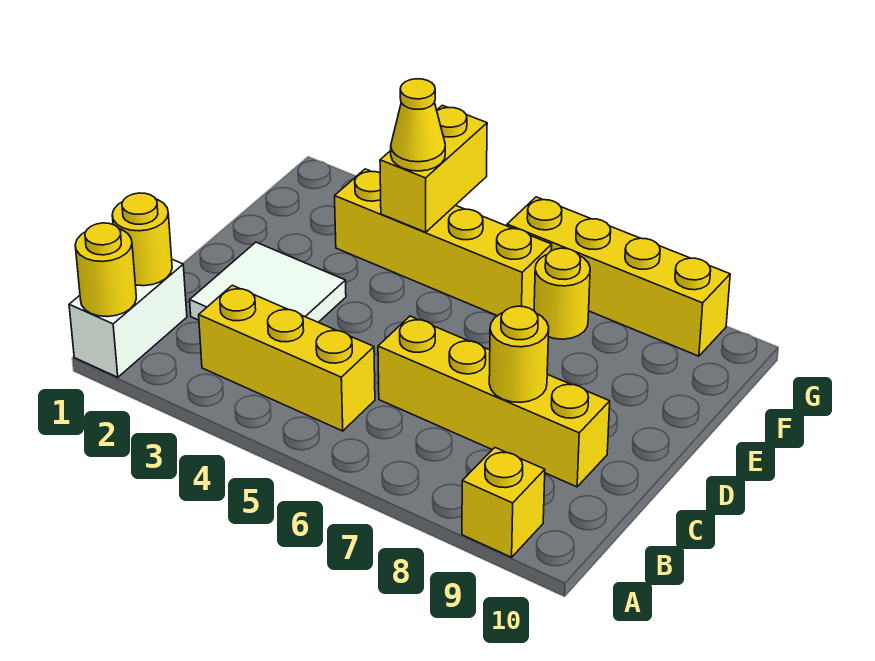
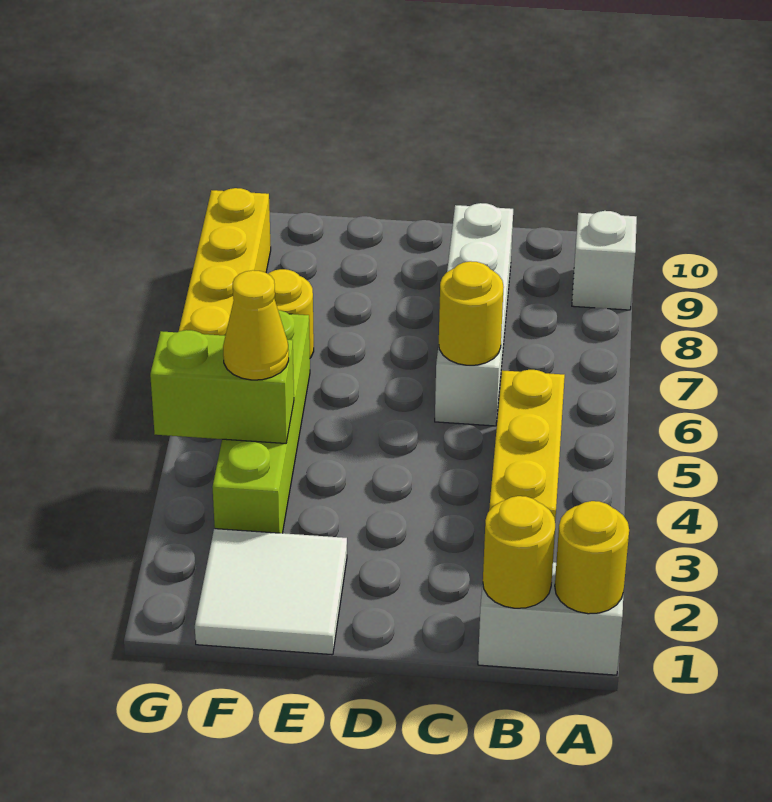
yellow 1x1 brick [462,448,545,557] -> white 1x1 brick [572,211,637,310]
white 2x2 tile [190,242,346,322] -> white 2x2 tile moved to [195,529,347,655]
yellow 1x4 brick [378,316,610,487] -> white 1x4 brick [435,203,513,426]
yellow 1x1 round brick [489,306,549,402] -> yellow 1x1 round brick moved to [439,261,504,365]
yellow 1x4 brick [335,169,552,316] -> lime 1x4 brick [212,310,310,533]
yellow 1x2 brick [380,105,487,232] -> lime 1x2 brick [150,330,294,443]

